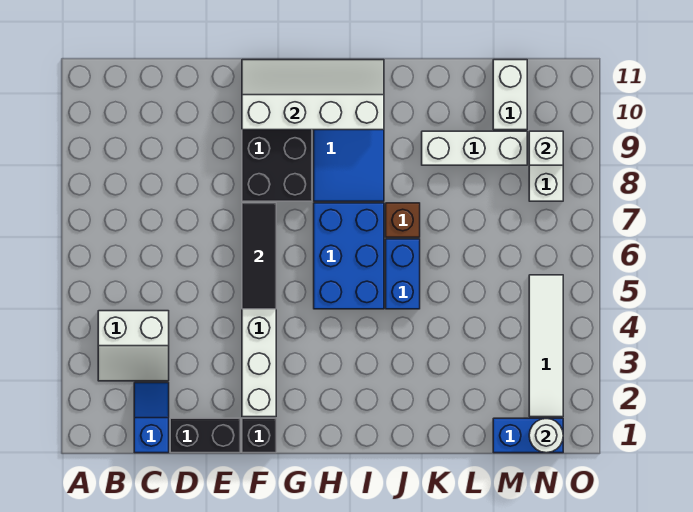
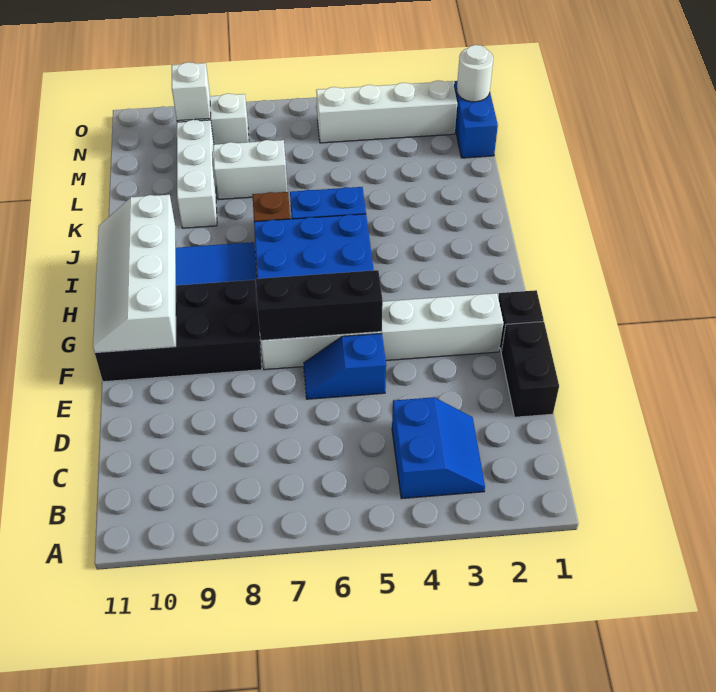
white 2x2 slope [98,311,169,381] -> blue 2x2 slope [392,397,485,499]
blue 1x2 slope [134,383,169,453] -> blue 1x2 slope moved to [304,333,386,399]
black 1x3 tile [242,203,276,309] -> black 1x3 brick [256,270,383,340]
white 1x2 brick [493,60,527,130] -> white 1x2 brick moved to [213,140,288,200]
white 1x4 tile [529,275,563,417] -> white 1x4 brick [316,80,457,143]

